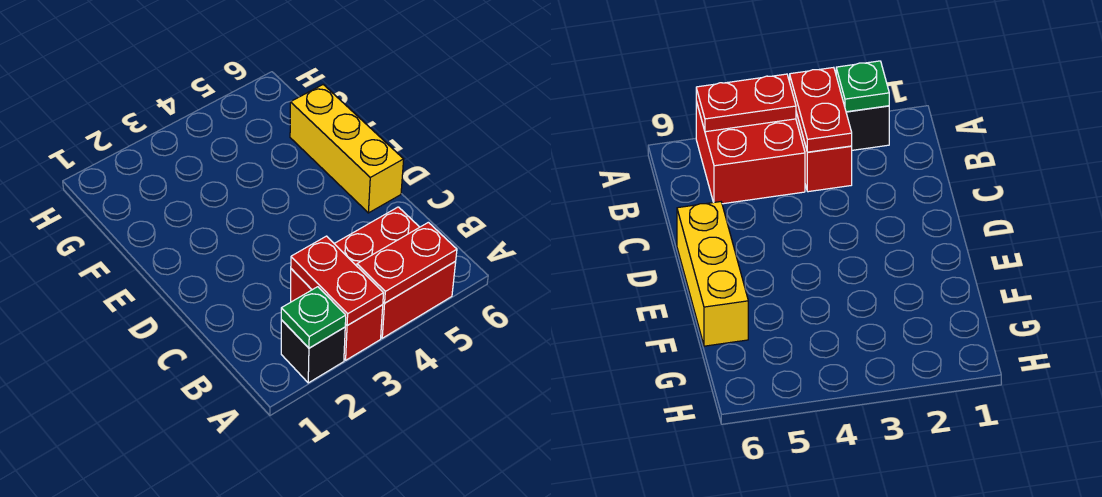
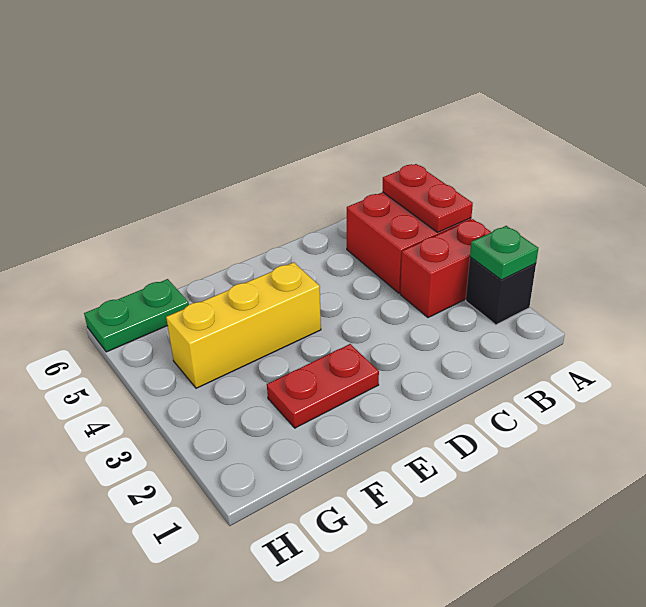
red 1x2 plate [291,236,384,326] -> red 1x2 plate moved to [267,344,379,428]
yellow 1x3 brick [290,85,404,213] -> yellow 1x3 brick moved to [166,262,321,388]
none -> green 1x2 plate [84,279,189,352]

